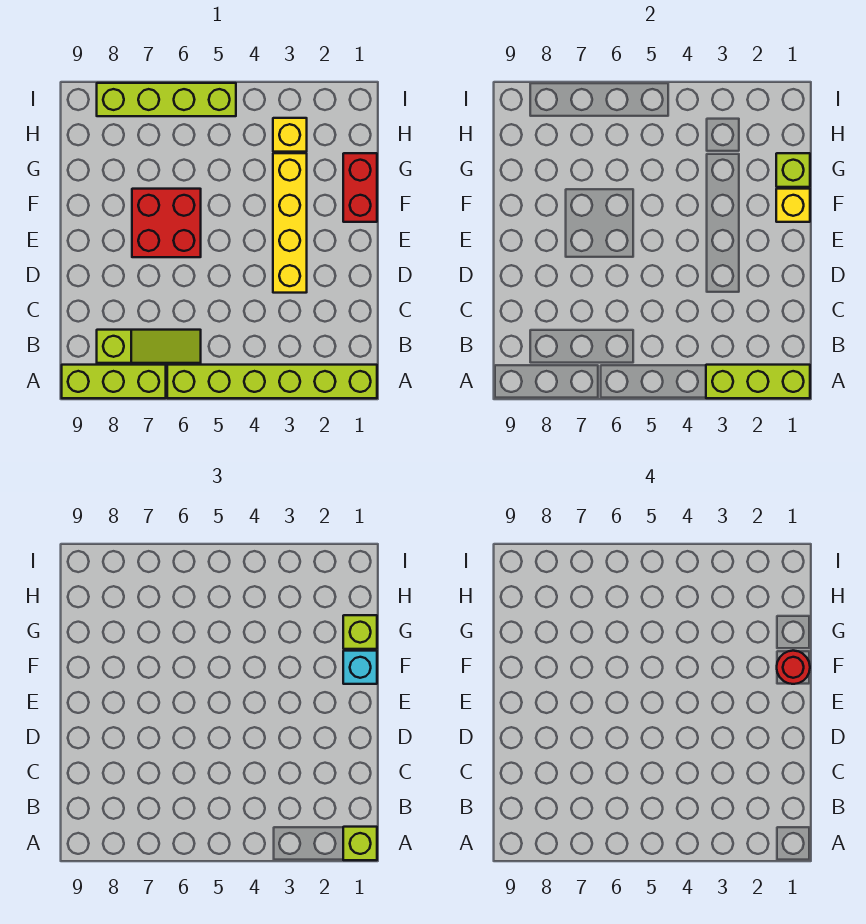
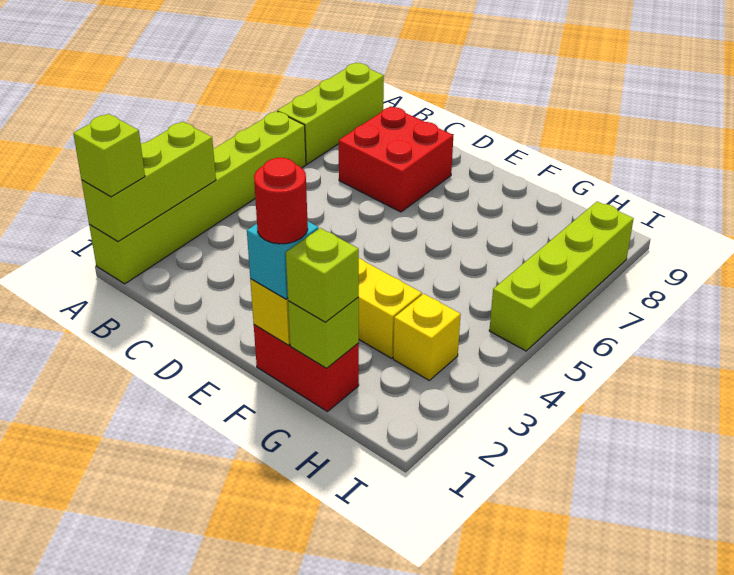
lime 1x3 slope [97,330,201,363] -> none
red 2x2 brick [132,189,201,257] -> red 2x2 brick moved to [339,106,453,212]

